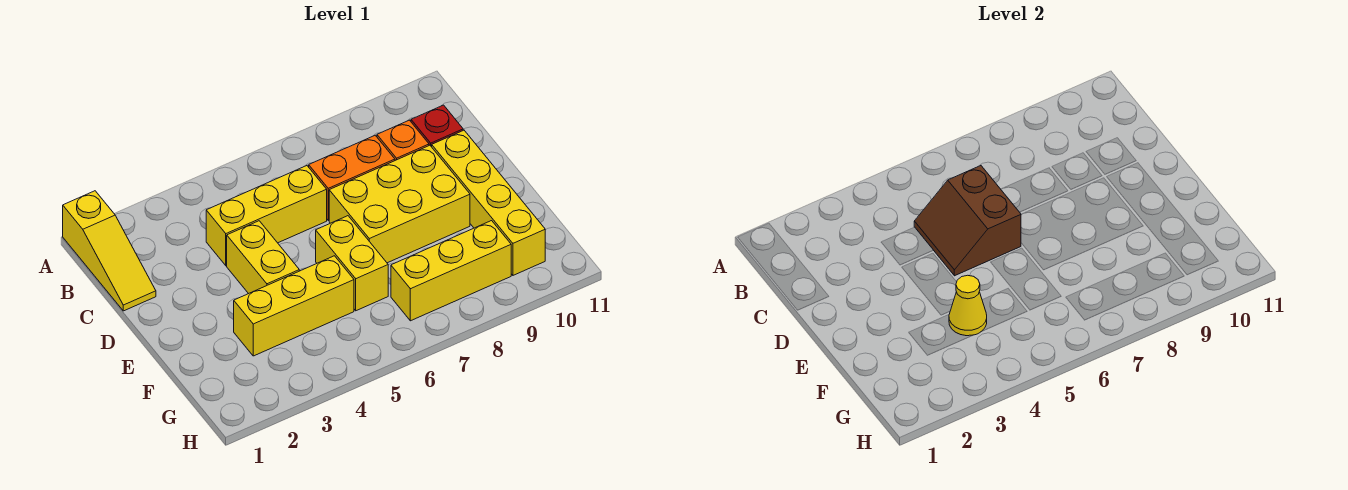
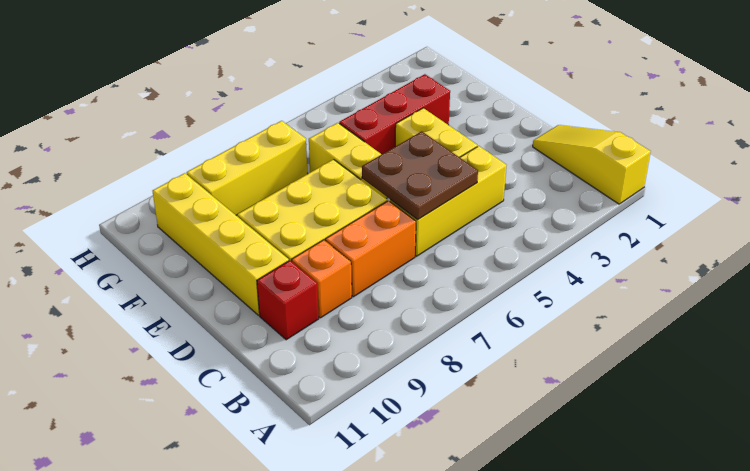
brown 2x2 slope [914,166,1021,276] -> brown 2x2 plate [362,131,478,219]
yellow 1x3 brick [234,256,354,356] -> red 1x3 brick [339,74,450,154]
yellow 1x1 cone [949,275,987,336] -> none

